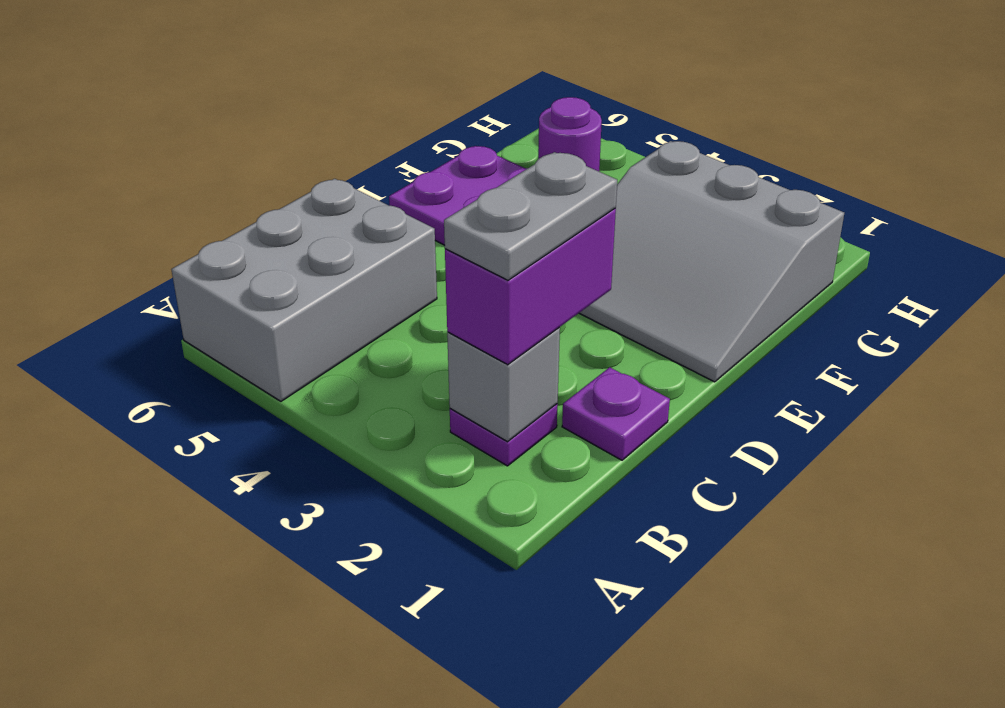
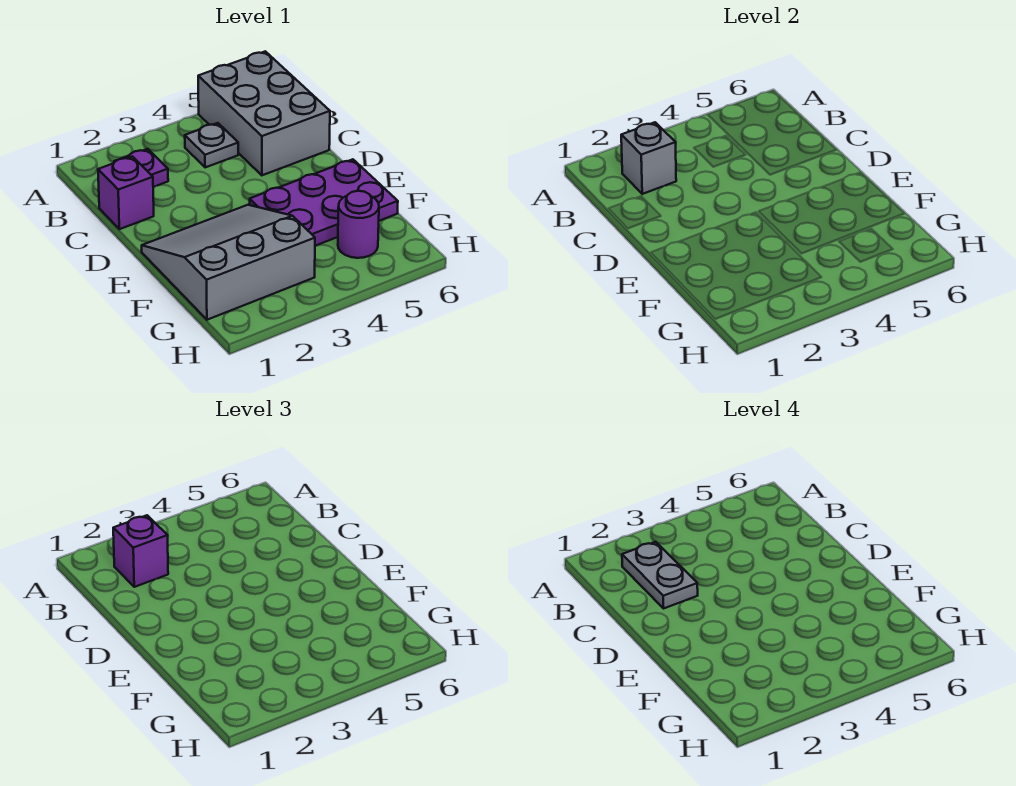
purple 1x2 brick [445,209,616,365] -> purple 1x1 brick [113,515,168,587]
none -> grey 1x1 plate [185,123,238,167]
purple 1x1 plate [562,367,670,460] -> purple 1x1 brick [98,157,154,229]

